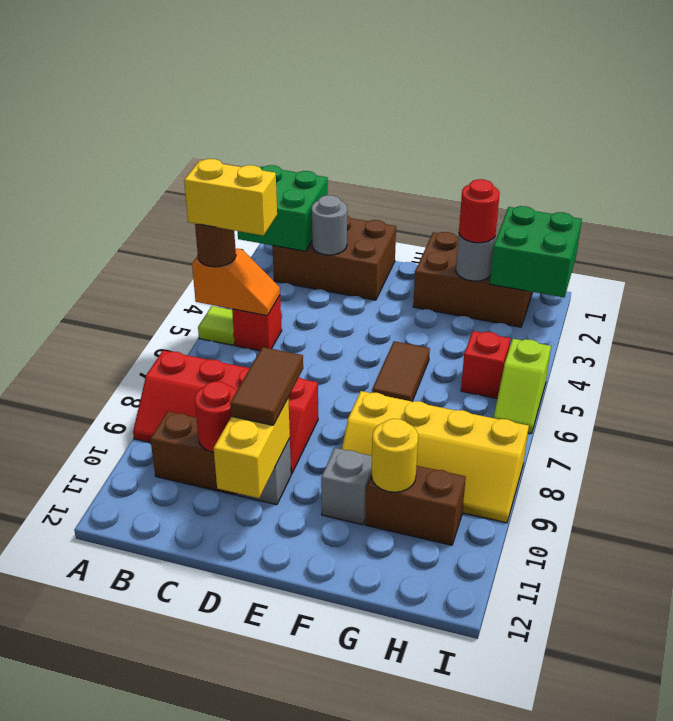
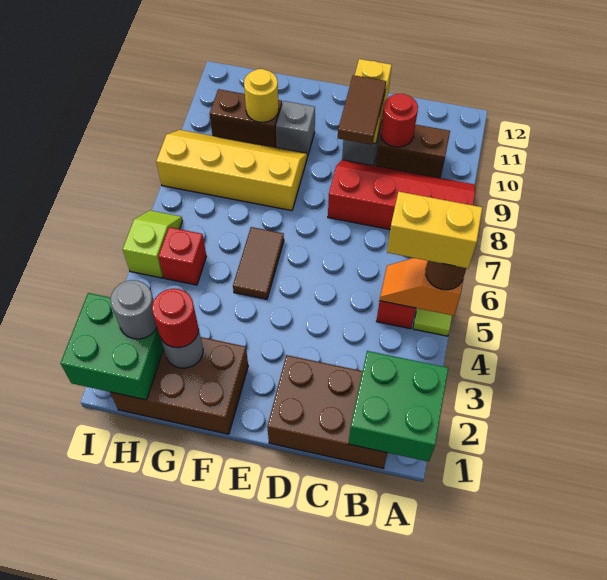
grey 1x1 round brick [311,195,347,255] -> grey 1x1 round brick moved to [111,280,157,339]

